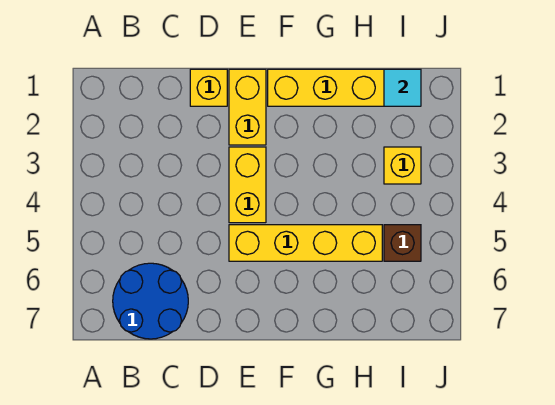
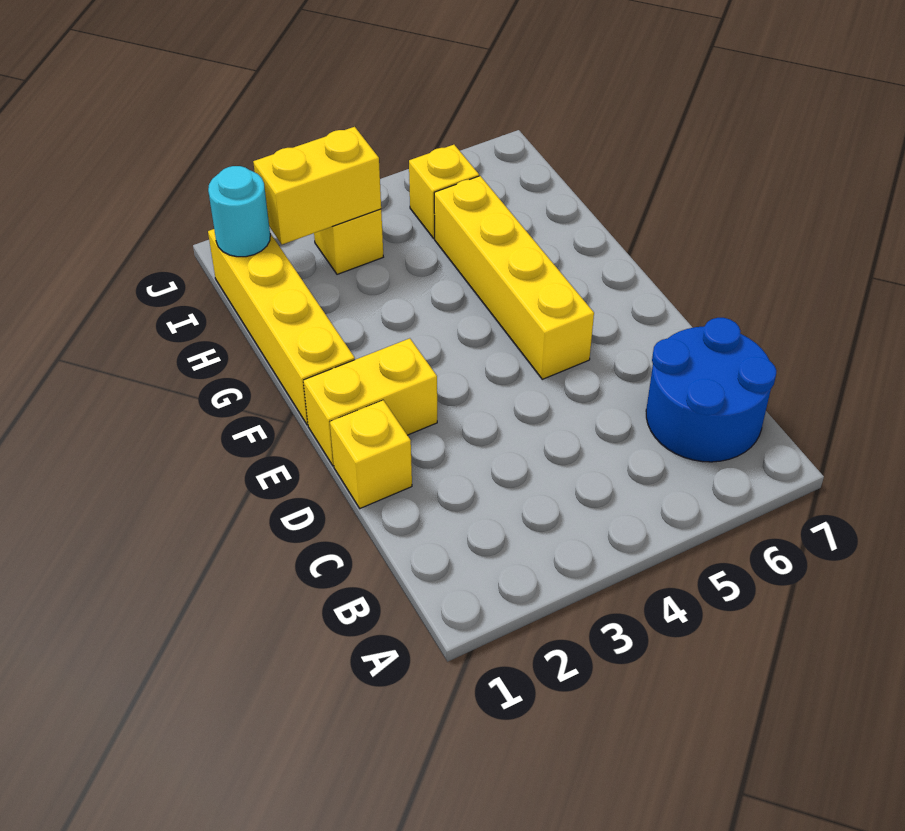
yellow 1x2 brick [229,147,266,223] -> yellow 1x2 brick moved to [253,127,381,244]
cyan 1x1 tile [384,69,421,106] -> cyan 1x1 round brick [208,166,270,257]
brown 1x1 brick [384,225,421,261] -> yellow 1x1 brick [409,145,479,238]

